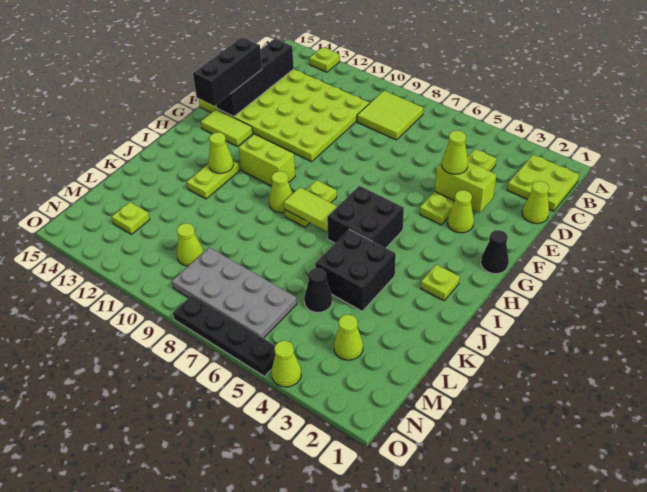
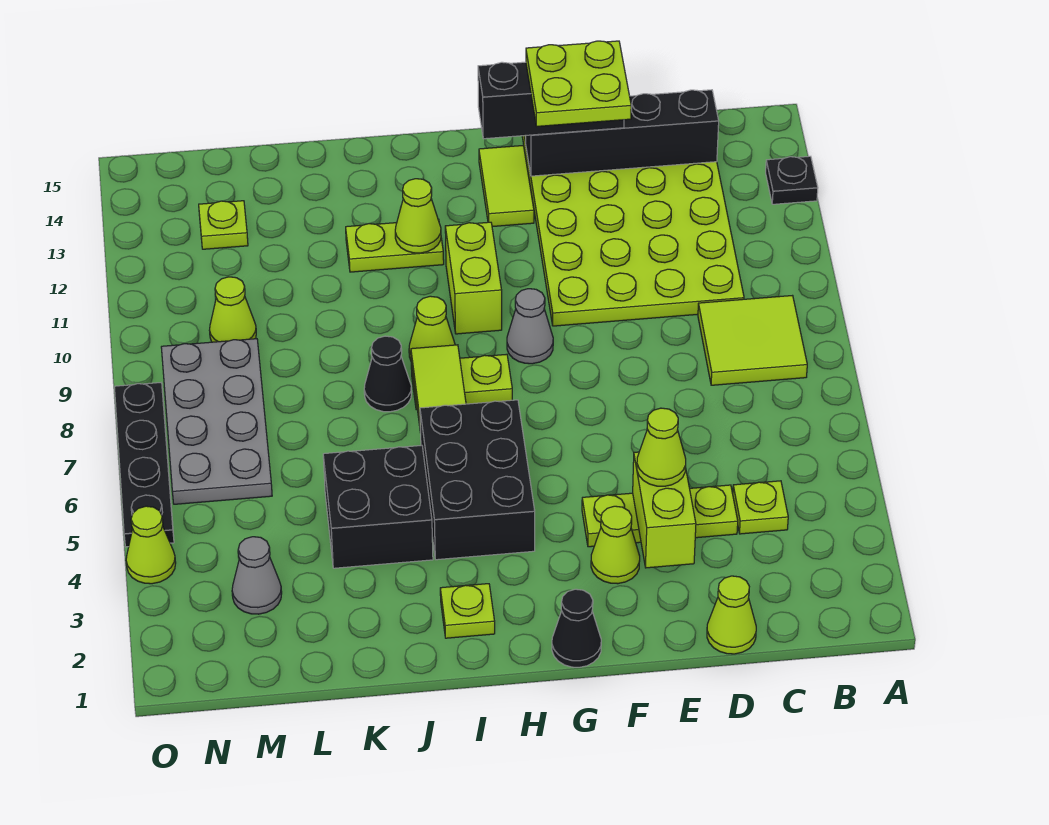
lime 1x1 plate [309,47,340,72] -> black 1x1 plate [766,156,818,204]
lime 2x2 plate [507,155,579,211] -> lime 2x2 plate moved to [526,41,631,126]
none -> grey 1x1 cone [507,289,553,364]
black 2x2 brick [327,186,404,248] -> black 2x3 brick [420,400,535,560]
black 1x1 cone [304,268,332,312] -> black 1x1 cone moved to [364,336,411,412]
lime 1x1 cone [334,315,363,360] -> grey 1x1 cone [232,537,282,614]

